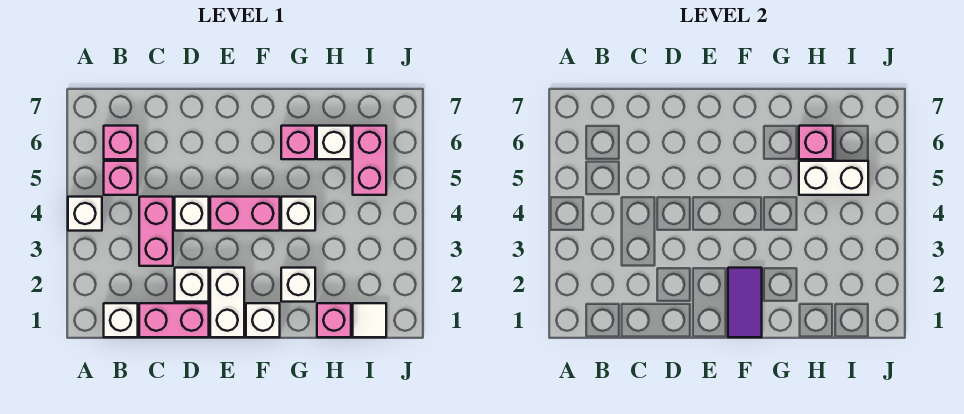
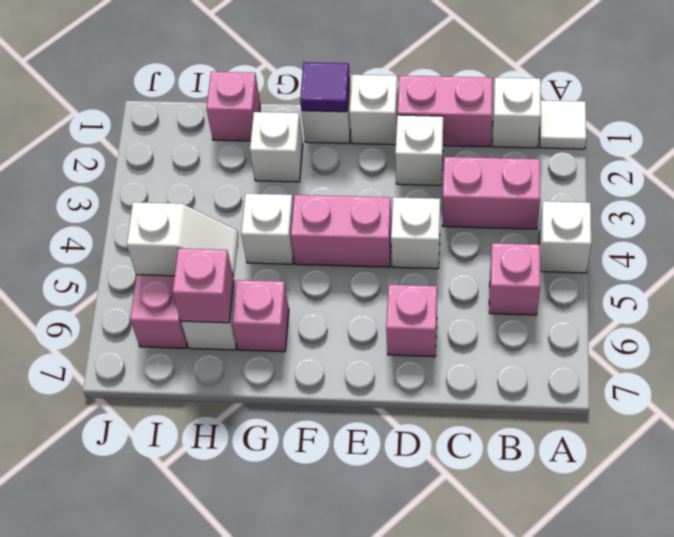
pink 1x1 brick [104,126,138,159] -> pink 1x1 brick moved to [386,285,437,357]
pink 1x2 brick [139,197,173,266] -> pink 1x2 brick turned to [442,157,540,229]
white 1x2 brick [210,268,244,337] -> white 1x1 brick [349,75,398,145]
purple 1x2 tile [728,268,762,337] -> purple 1x1 tile [300,62,350,112]
white 1x2 brick [799,161,868,195] -> white 1x2 slope [127,202,238,278]
white 1x1 tile [353,303,386,337] -> white 1x1 tile moved to [540,101,586,149]

